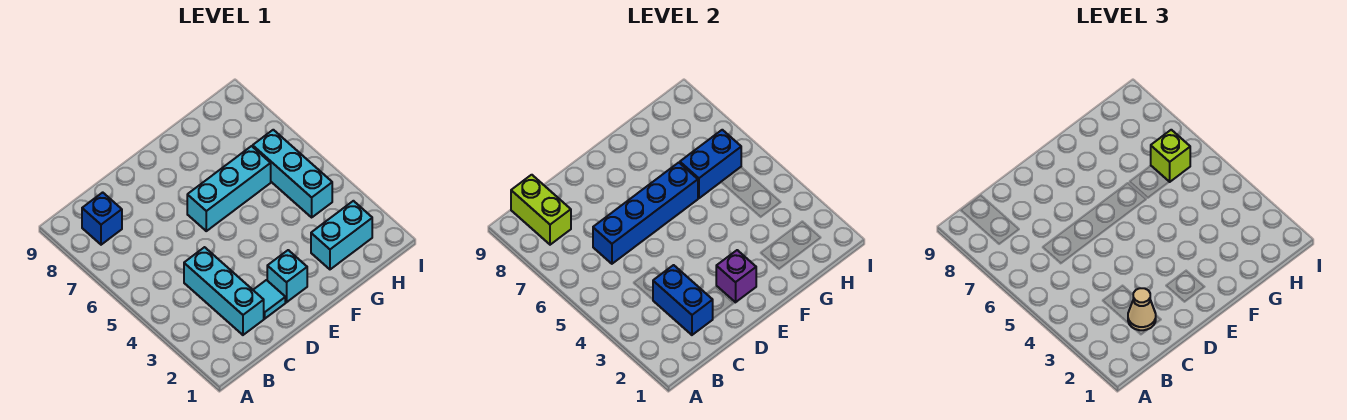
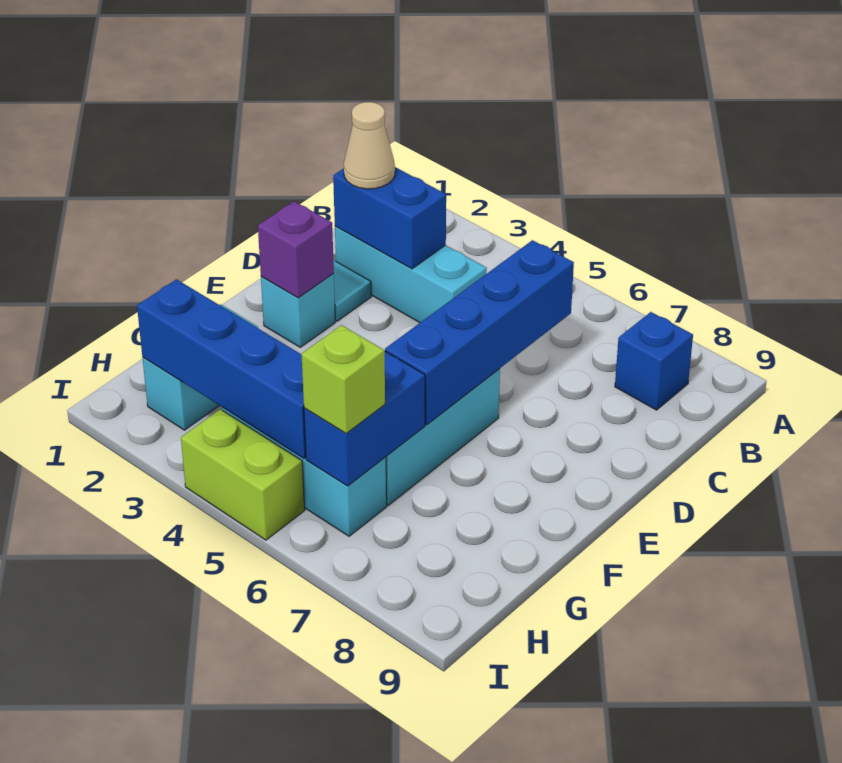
lime 1x2 brick [511,175,571,245] -> lime 1x2 brick moved to [181,409,305,540]
none -> blue 1x4 brick [137,279,306,458]

